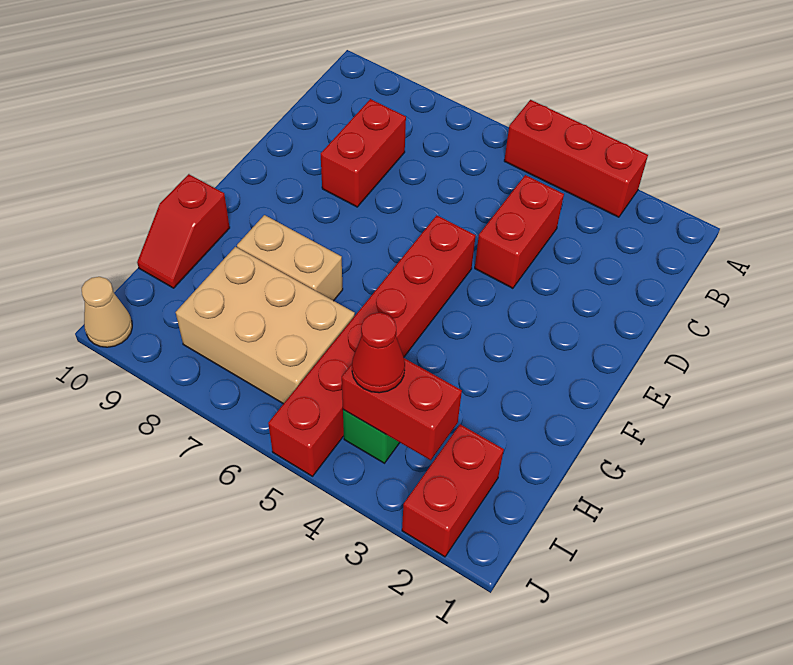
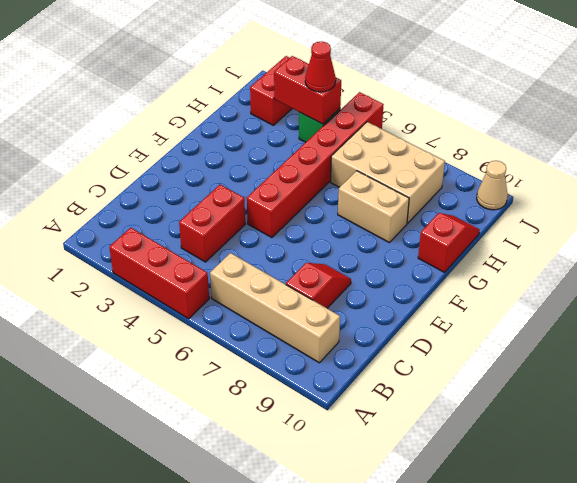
none -> tan 1x4 brick [210,253,340,363]
red 1x2 brick [321,99,406,207] -> red 1x2 slope [286,263,351,308]

